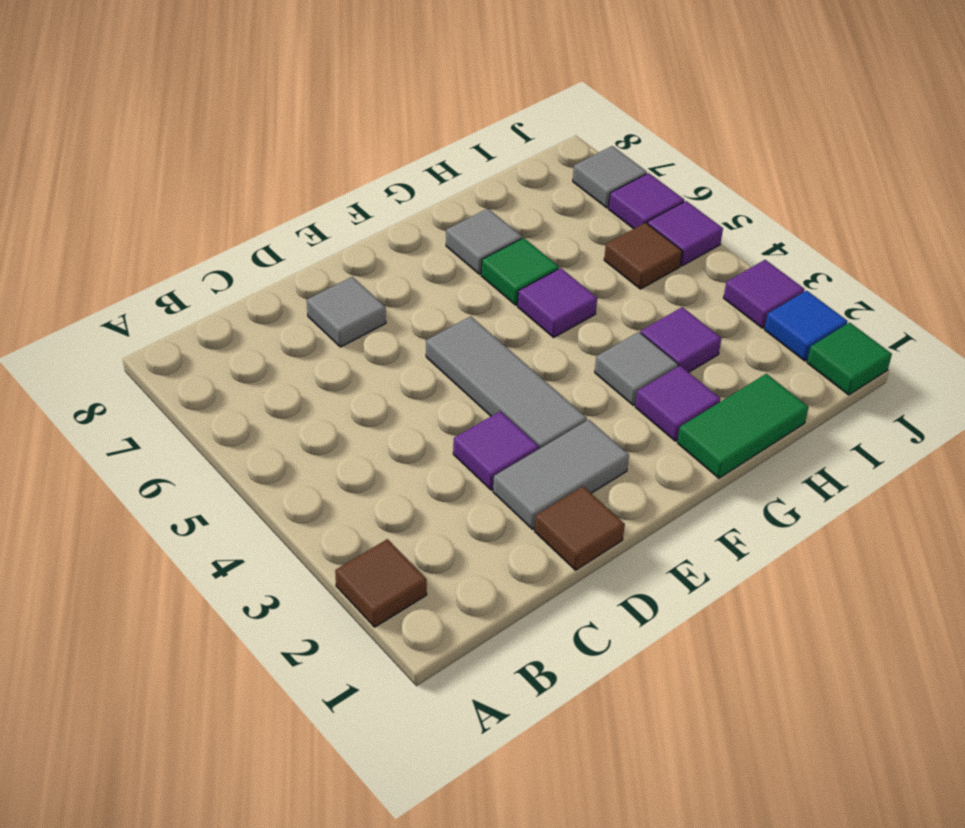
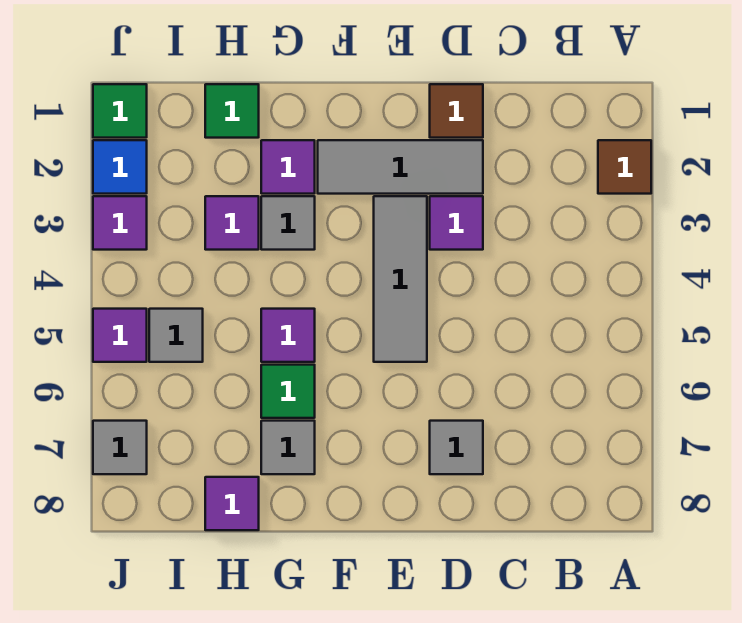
grey 1x2 tile [493,420,629,529] -> grey 1x3 tile [318,140,483,194]
green 1x2 tile [677,374,809,478] -> green 1x1 tile [205,84,259,138]
brown 1x1 tile [604,223,682,289] -> grey 1x1 tile [149,309,203,362]
purple 1x1 tile [609,173,684,229] -> purple 1x1 tile moved to [205,477,259,530]

